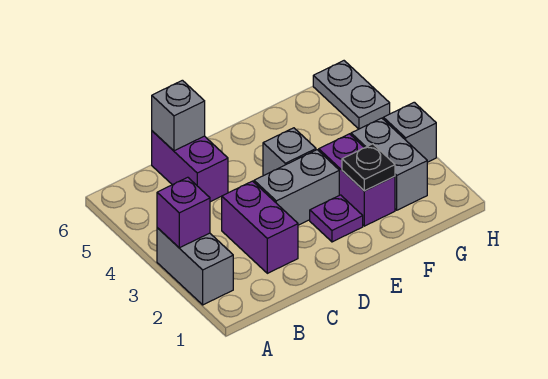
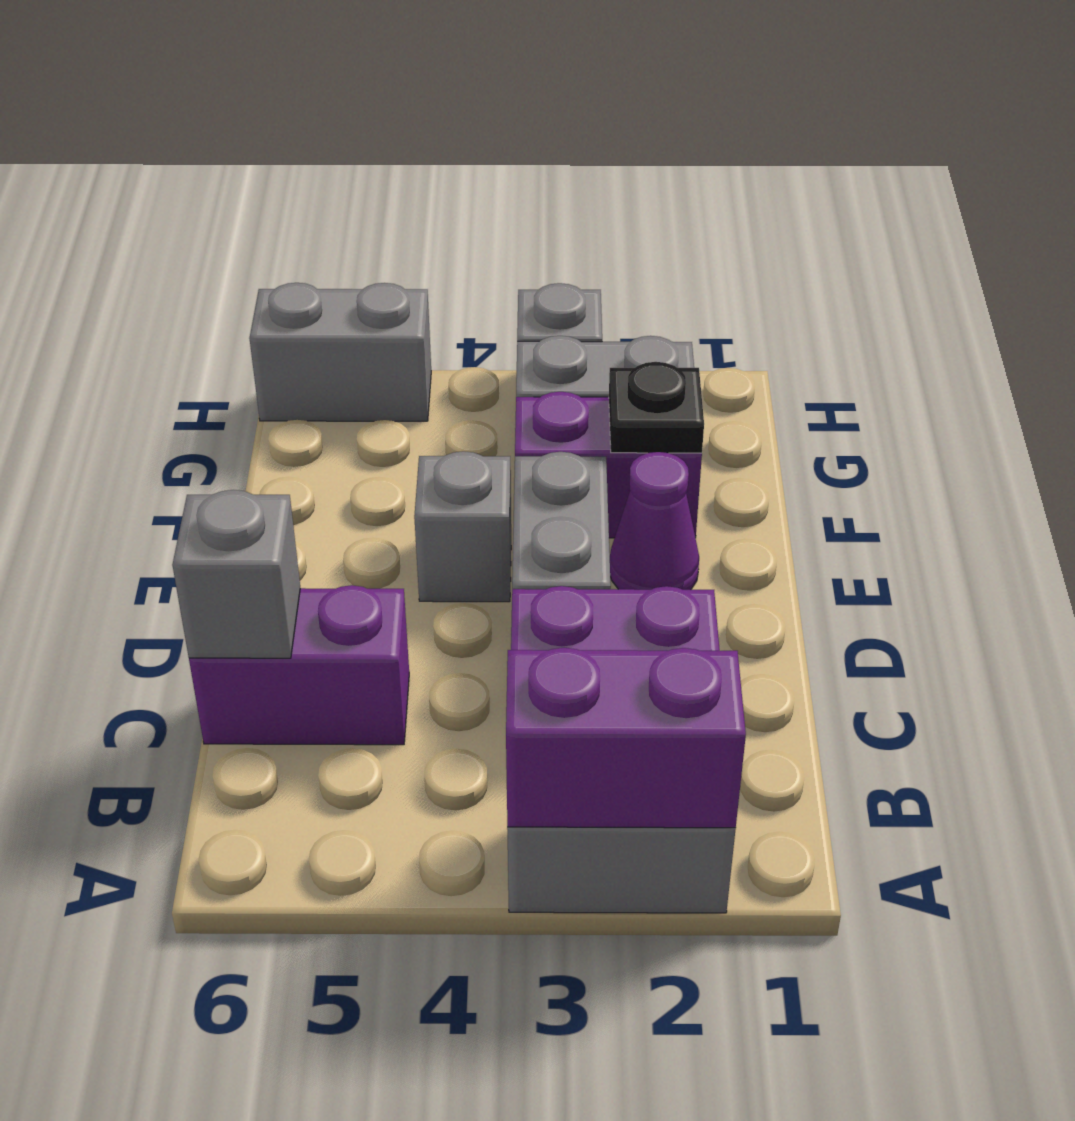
purple 1x1 brick [157,177,210,248] -> purple 1x2 brick [506,648,746,828]
purple 1x1 plate [310,195,363,242] -> purple 1x1 cone [610,452,699,590]
grey 1x2 plate [313,61,390,129] -> grey 1x2 brick [249,283,431,421]

